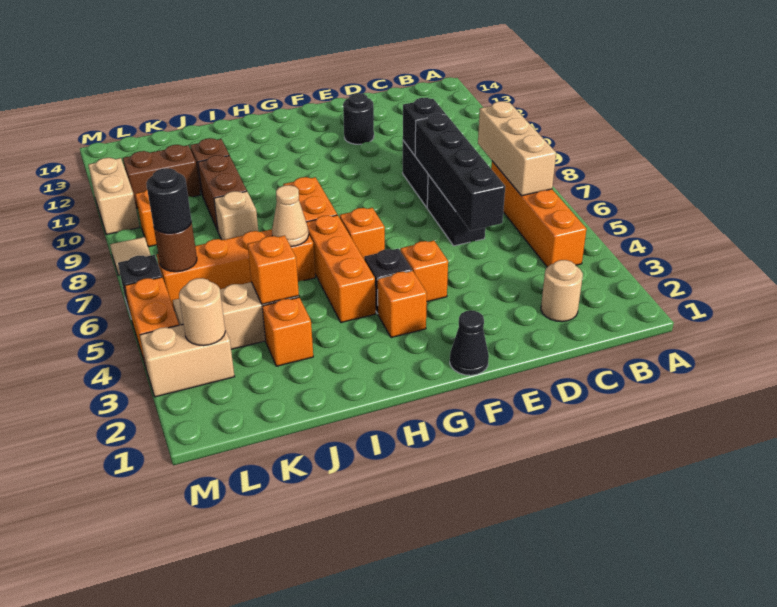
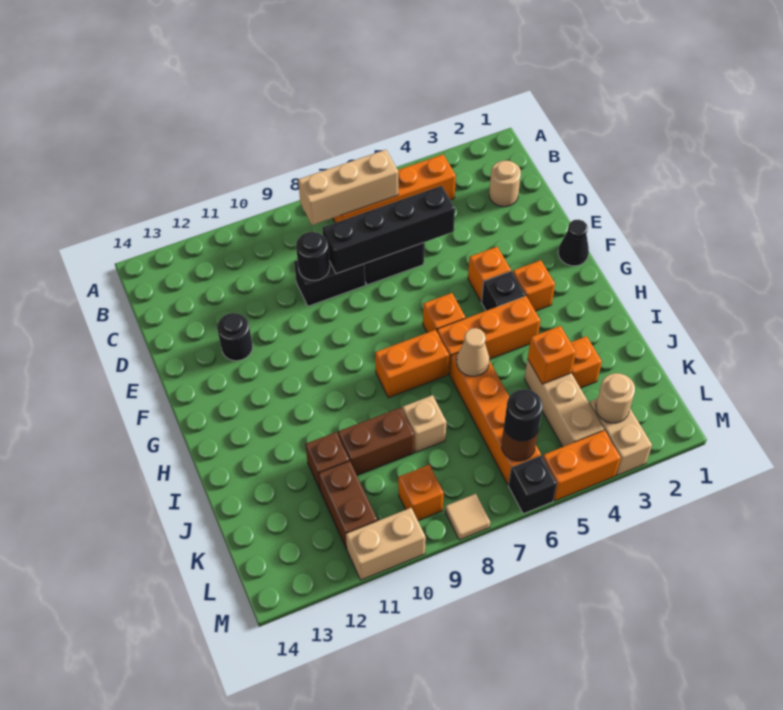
black 1x1 brick [403,98,446,155] -> black 1x1 round brick [296,232,330,280]

